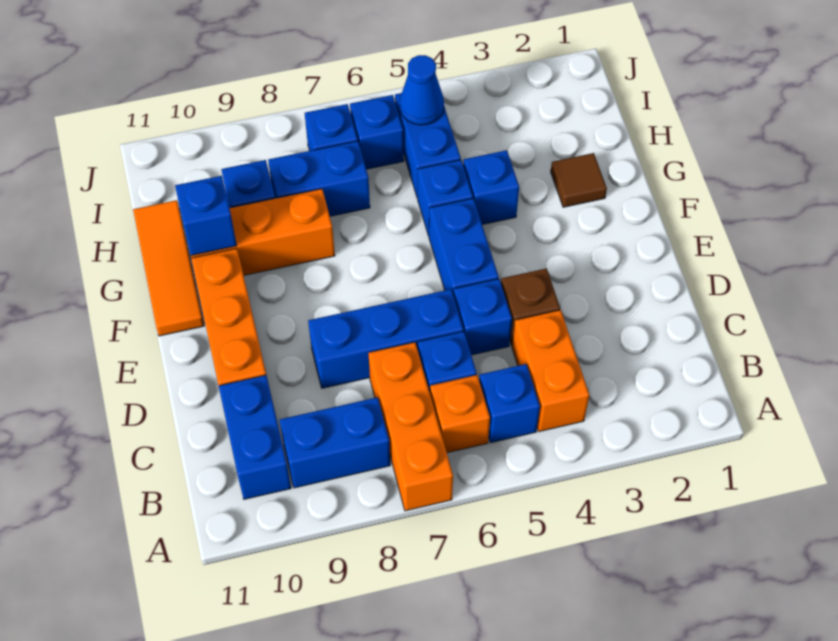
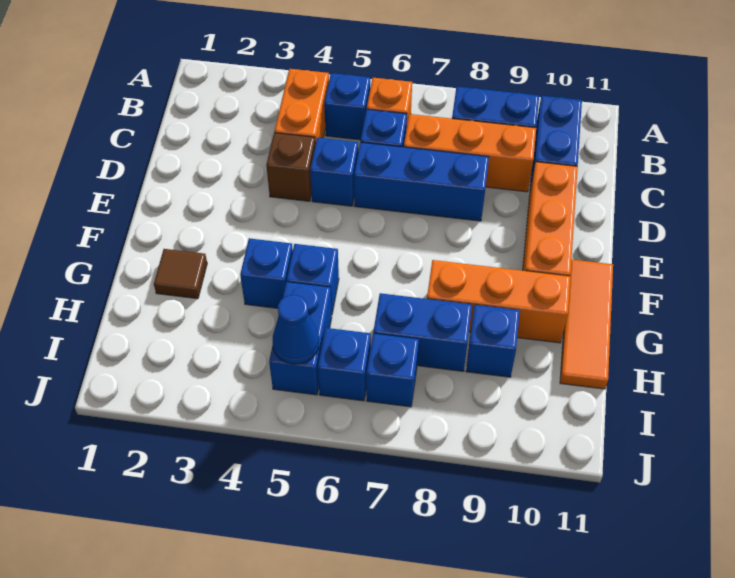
orange 1x3 brick [369,342,453,511] -> orange 1x3 brick turned to [404,114,536,192]
blue 1x2 brick [429,198,499,295] -> none
blue 1x1 brick [175,176,237,256] -> none

